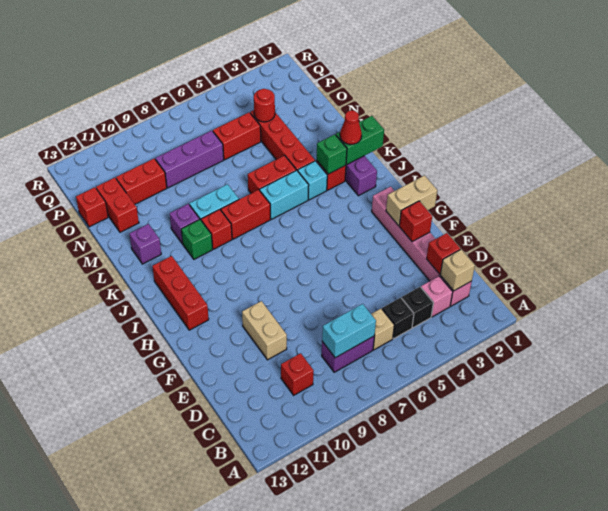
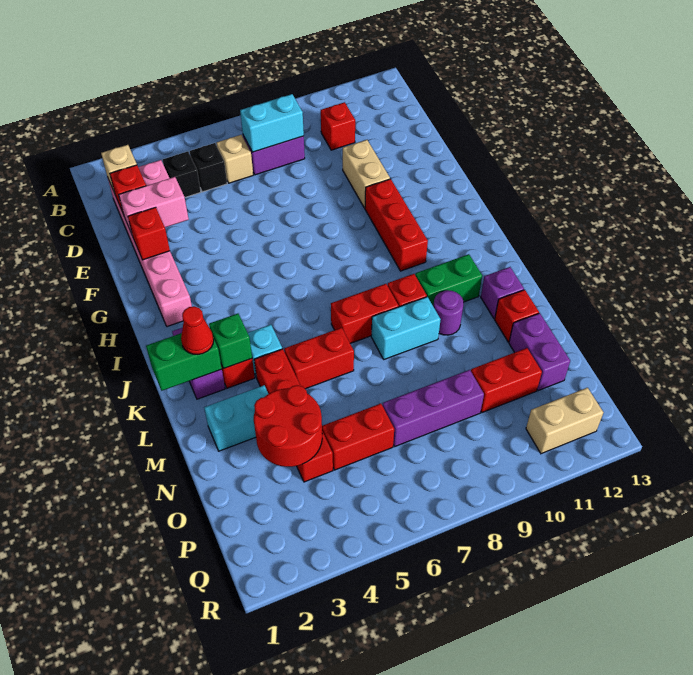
none -> pink 1x2 brick [119,177,189,236]
tan 1x2 brick [386,175,437,226] -> tan 1x2 brick moved to [526,388,603,454]
red 1x3 brick [152,256,209,330] -> red 1x3 brick moved to [365,179,428,271]
cyan 1x2 brick [260,170,309,219] -> cyan 1x2 brick moved to [204,385,268,451]
green 1x1 brick [181,220,213,259] -> green 1x2 brick [415,254,482,305]
purple 1x1 brick [170,204,200,244] -> purple 1x1 round brick [433,290,463,335]
red 1x2 brick [96,178,139,232] -> purple 1x2 brick [509,313,570,391]
red 1x1 round brick [254,89,275,122] -> red 2x2 round brick [254,385,322,467]
red 1x1 brick [76,187,108,227] -> red 1x1 brick moved to [495,290,539,342]

